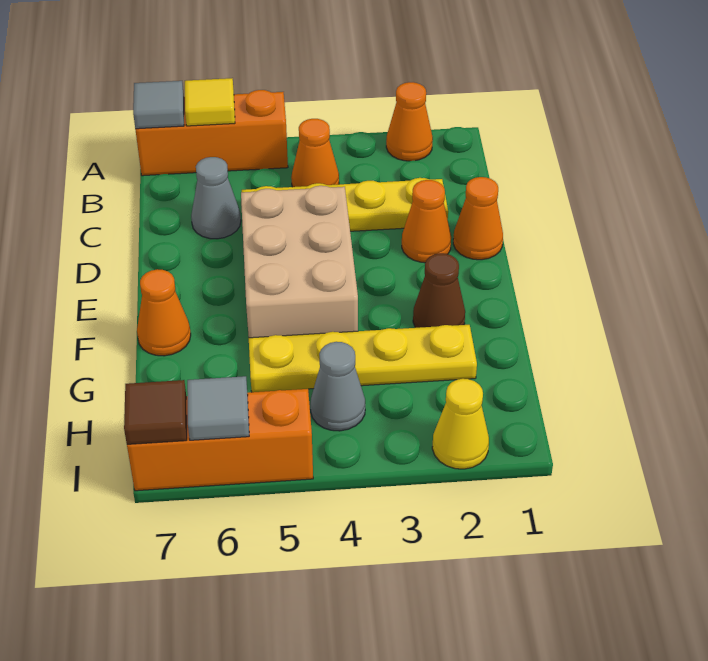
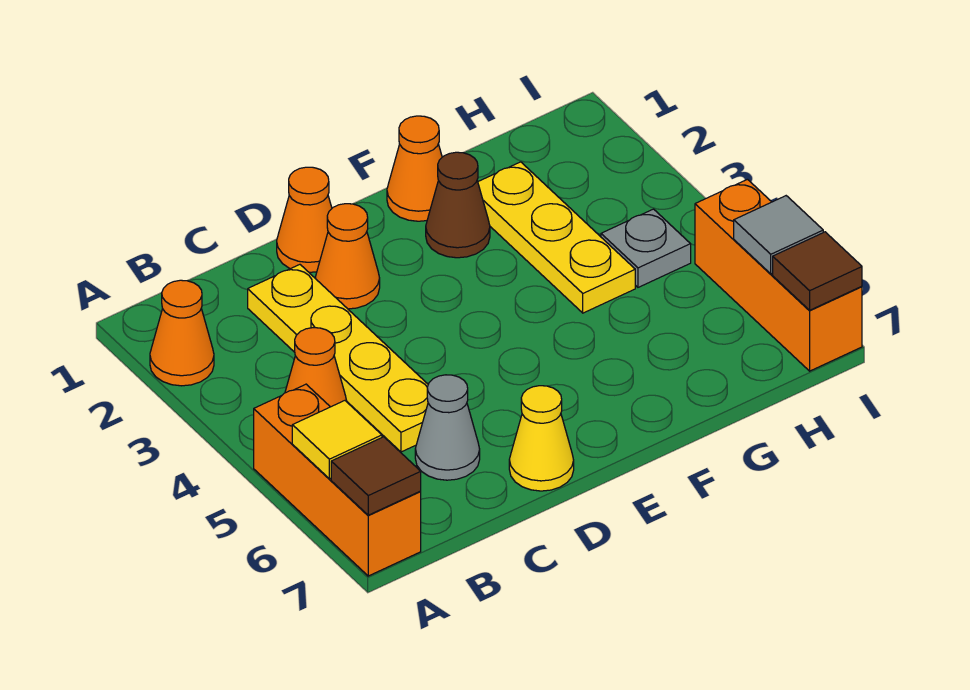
grey 1x1 tile [133,81,184,129] -> brown 1x1 tile [331,437,421,515]
tan 2x3 brick [241,186,358,338] -> none
orange 1x1 cone [137,269,191,356] -> orange 1x1 cone moved to [387,116,442,221]
yellow 1x4 plate [249,325,477,392] -> yellow 1x3 plate [478,162,635,313]
grey 1x1 cone [310,342,365,431] -> grey 1x1 plate [601,209,691,287]
yellow 1x1 cone [432,379,489,469] -> yellow 1x1 cone moved to [509,386,574,491]

